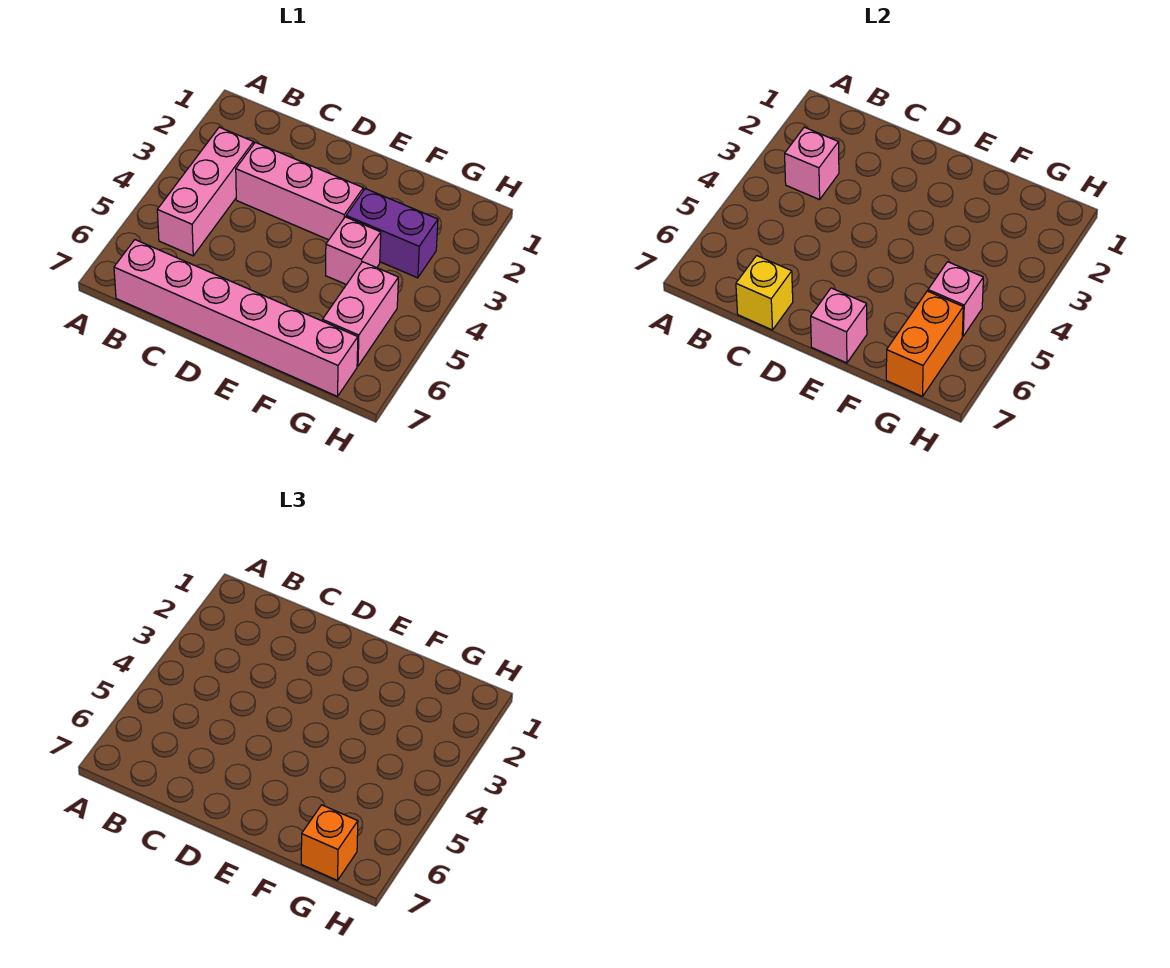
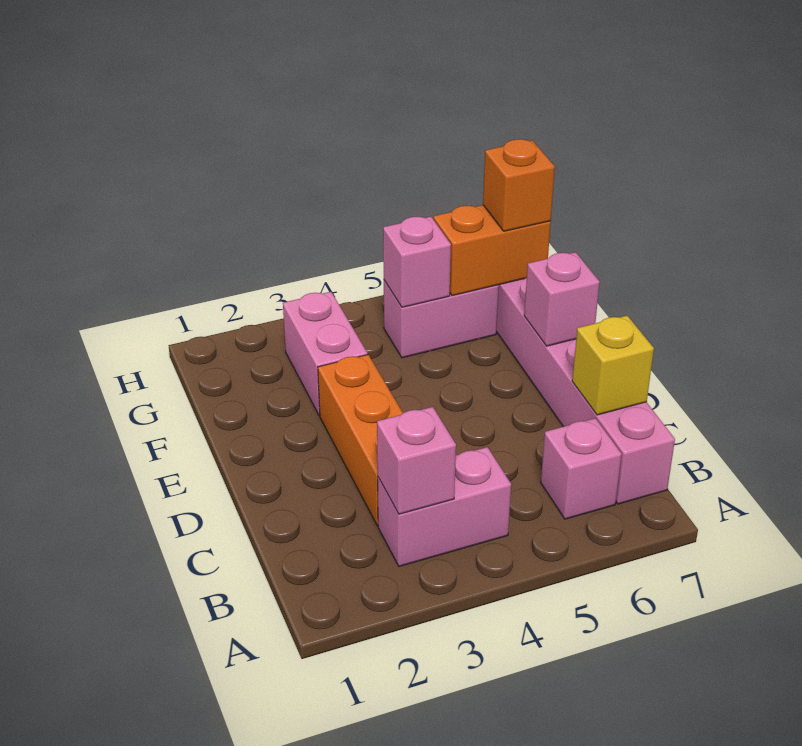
pink 1x3 brick [157,127,254,256] -> pink 1x2 brick [378,447,511,566]
pink 1x3 brick [236,142,363,240] -> orange 1x3 brick [318,355,403,526]
purple 1x2 brick [346,189,438,278] -> pink 1x2 brick [283,292,368,416]
pink 1x1 brick [326,217,381,285] -> pink 1x1 brick moved to [541,418,622,519]

